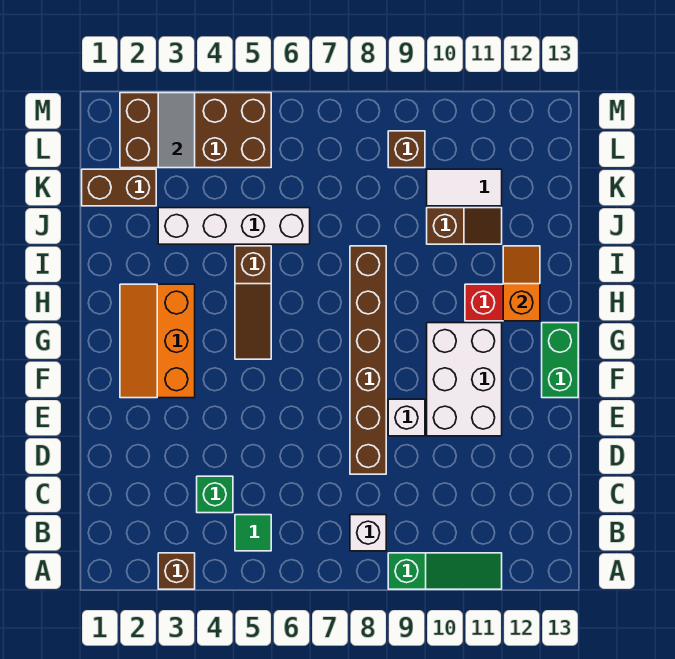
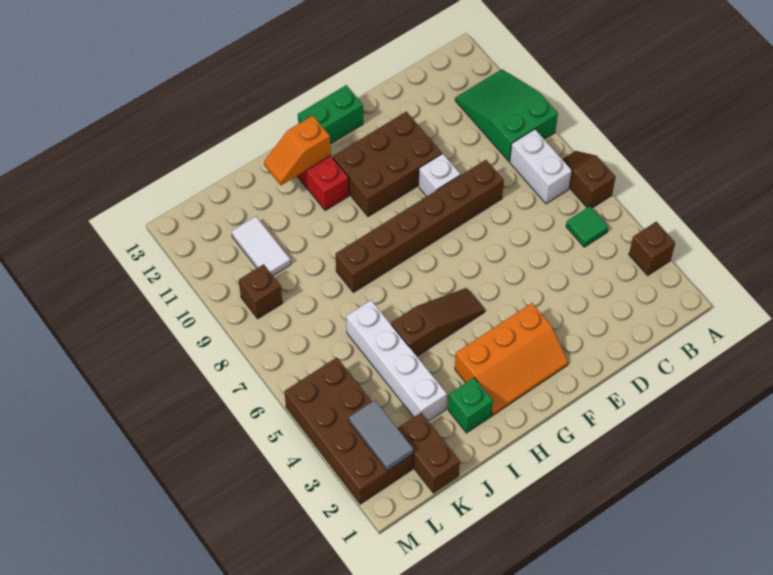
green 1x3 slope [388,553,502,589] -> green 2x3 slope [455,69,558,161]
white 1x1 brick [350,515,386,551] -> white 1x2 brick [510,129,572,204]
green 1x1 brick [197,476,233,513] -> green 1x1 brick moved to [448,378,493,433]
white 2x3 brick [427,323,502,436] -> brown 2x3 brick [333,112,442,217]
brown 1x2 slope [427,208,502,244] -> brown 1x2 slope moved to [562,151,616,208]
grey 1x2 tile [158,93,195,168] -> grey 1x2 tile turned to [349,400,413,471]

